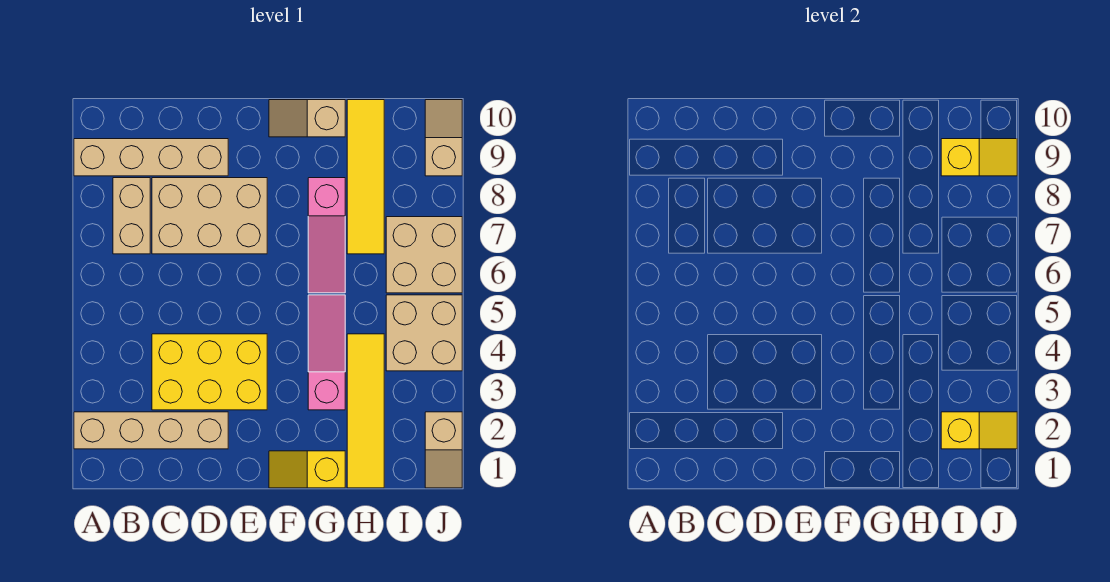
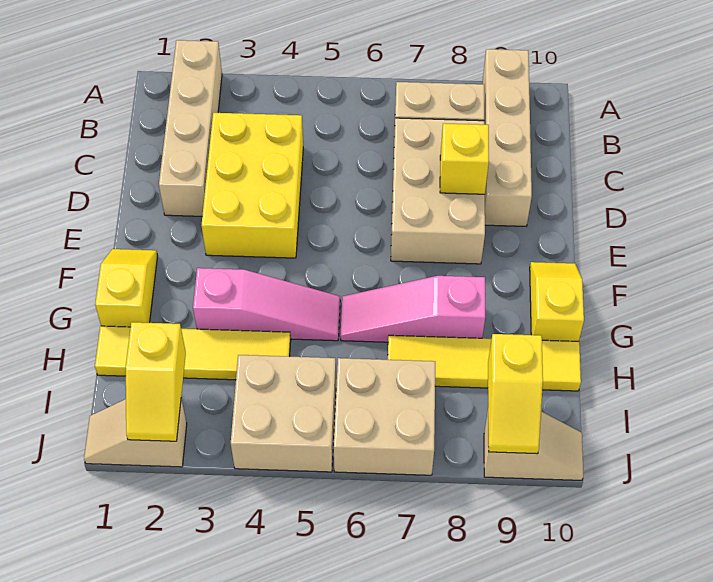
none -> yellow 1x1 brick [440,123,489,194]
tan 1x2 slope [269,100,345,137] -> yellow 1x2 slope [530,262,584,341]

